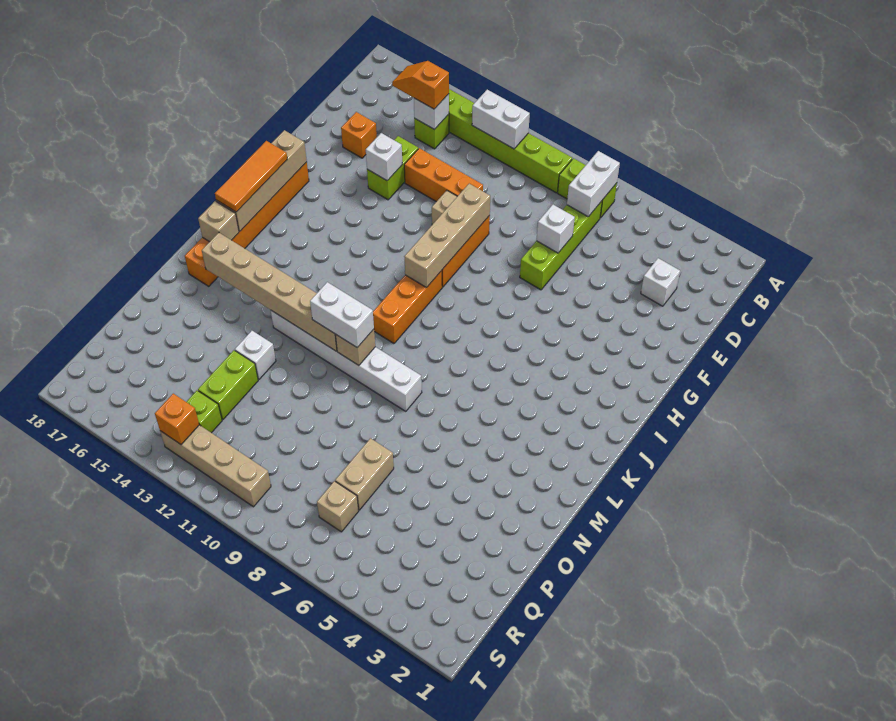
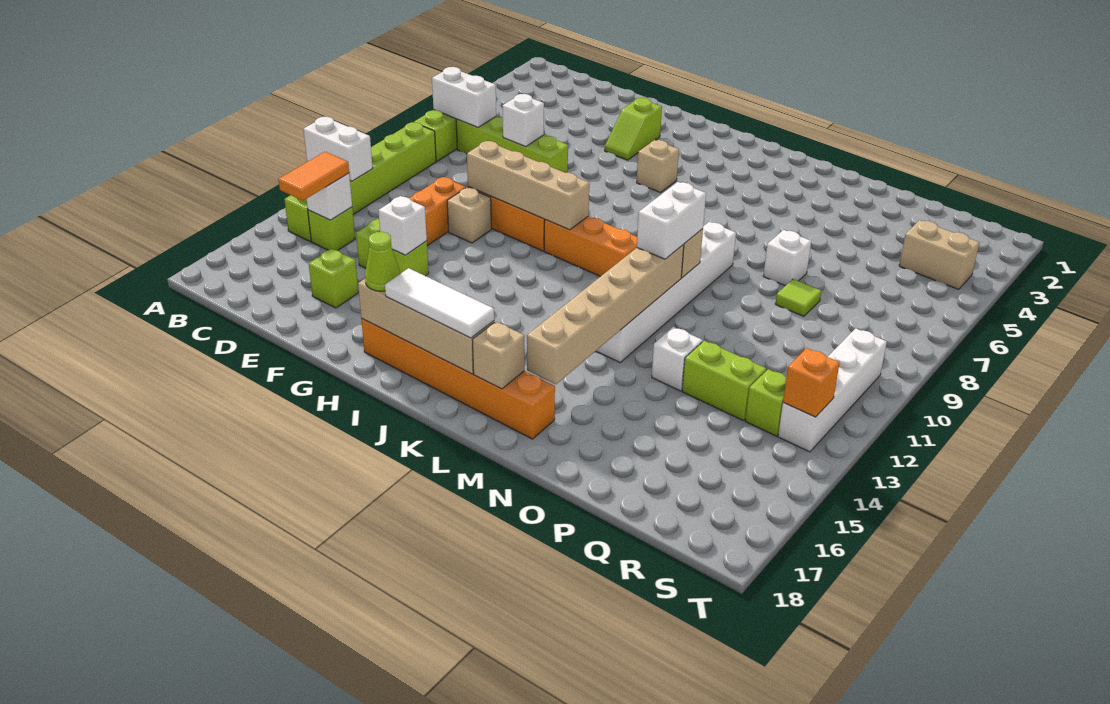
white 1x2 brick [472,90,530,149] -> white 1x2 brick turned to [303,117,373,181]
orange 1x2 slope [392,61,449,109] -> orange 1x2 tile [278,152,349,201]
white 1x1 brick [641,258,680,306] -> white 1x1 brick moved to [763,230,811,286]
orange 1x1 brick [341,112,377,158] -> lime 1x1 brick [309,249,358,308]
none -> lime 1x2 slope [605,98,662,160]
none -> lime 1x1 cone [365,232,400,291]
orange 1x3 tile [215,141,287,212] -> white 1x3 tile [385,268,494,338]
tan 1x2 brick [335,438,394,510] -> tan 1x2 brick moved to [899,220,979,289]
none -> lime 1x1 tile [775,279,821,316]
tan 1x1 brick [317,481,359,532] -> tan 1x1 brick moved to [637,140,679,192]
tan 1x4 brick [160,425,271,507] -> white 1x4 brick [778,328,887,452]

